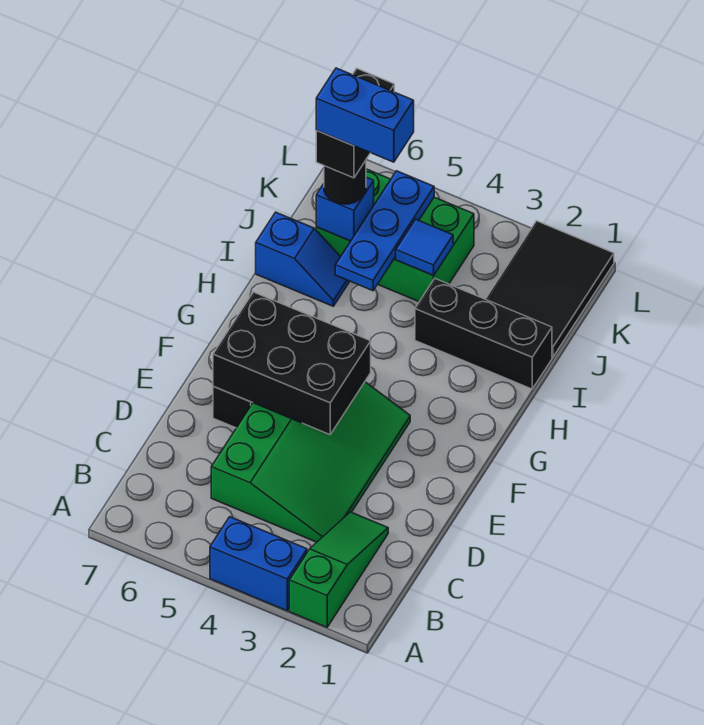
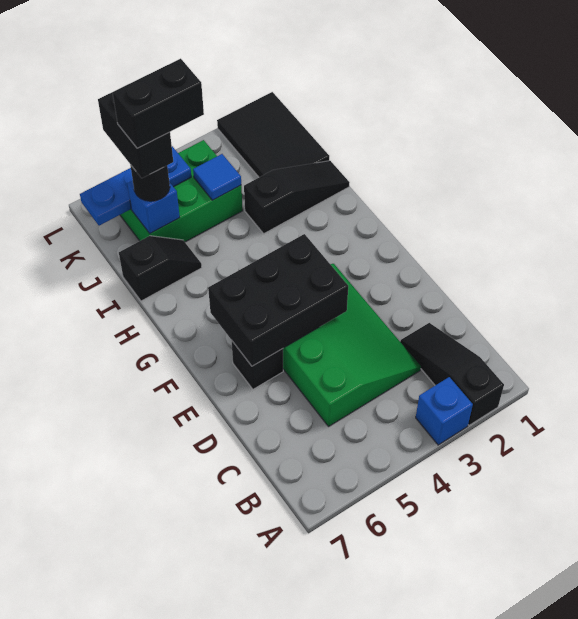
green 1x3 slope [289,512,388,627] -> black 1x3 slope [400,323,504,425]
blue 1x2 brick [210,517,307,611] -> blue 1x1 brick [416,377,473,445]
black 1x3 brick [415,279,552,389] -> black 1x3 slope [244,161,350,233]
blue 1x3 plate [335,171,434,291] -> blue 1x3 plate turned to [80,146,191,226]
blue 1x2 slope [256,212,350,306] -> black 1x2 slope [119,236,202,301]
blue 1x2 brick [316,68,414,162] -> black 1x2 brick [113,59,204,148]

